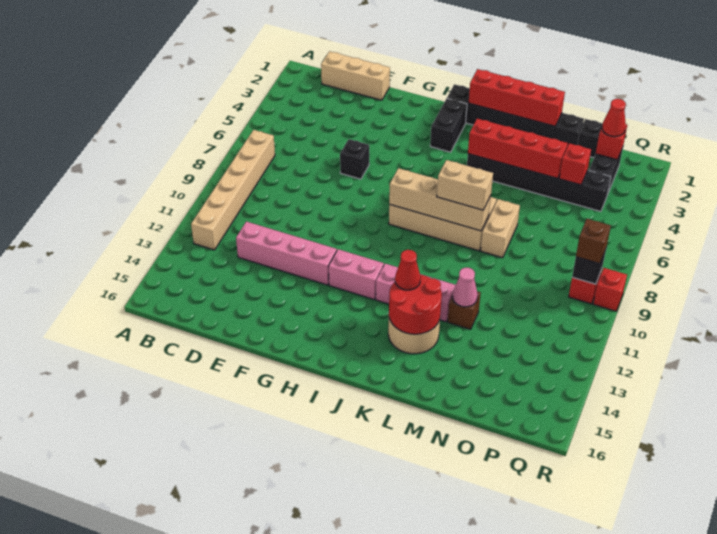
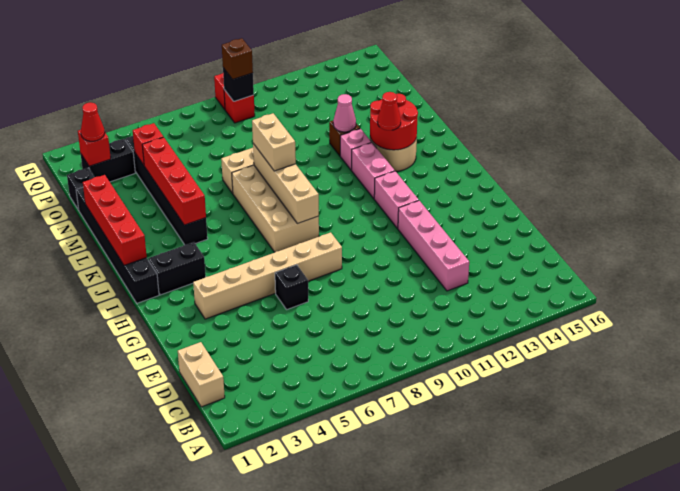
tan 1x6 brick [191,130,275,250] -> tan 1x6 brick moved to [193,232,342,319]
tan 1x3 brick [321,51,390,100] -> tan 1x2 brick [178,342,225,407]

